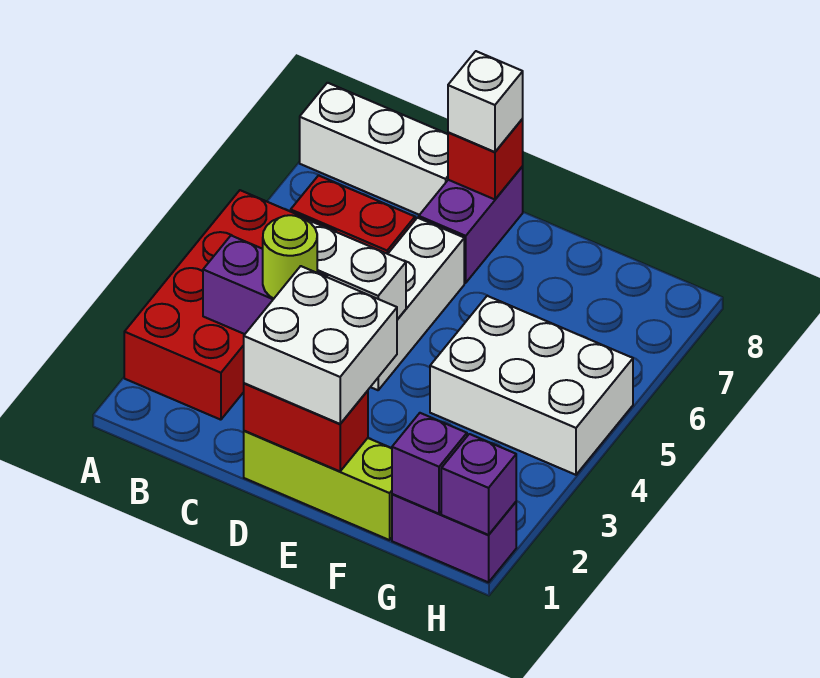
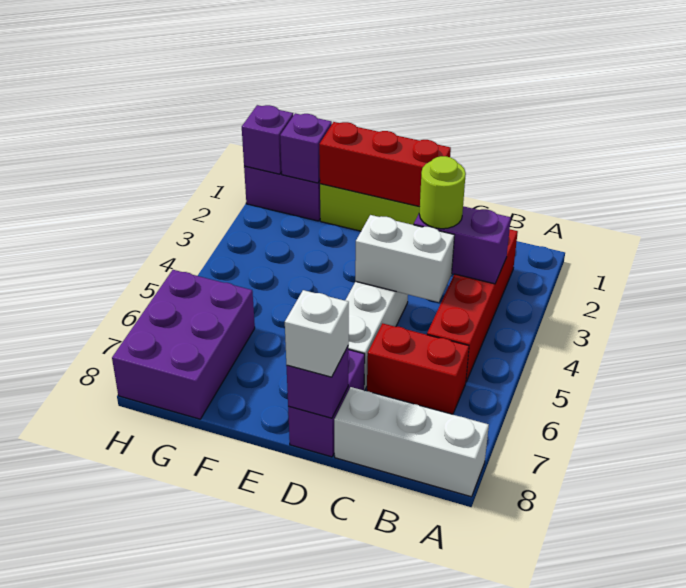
red 2x4 brick [124,190,336,420] -> red 1x4 brick [427,229,518,382]
red 1x2 brick [244,383,368,471] -> red 1x3 brick [319,122,451,207]
white 2x2 brick [244,266,397,424] -> none
red 1x1 brick [448,119,523,199] -> purple 1x1 brick [286,347,348,418]
white 2x3 brick [430,296,633,475] -> none
none -> purple 2x3 brick [112,270,255,419]

